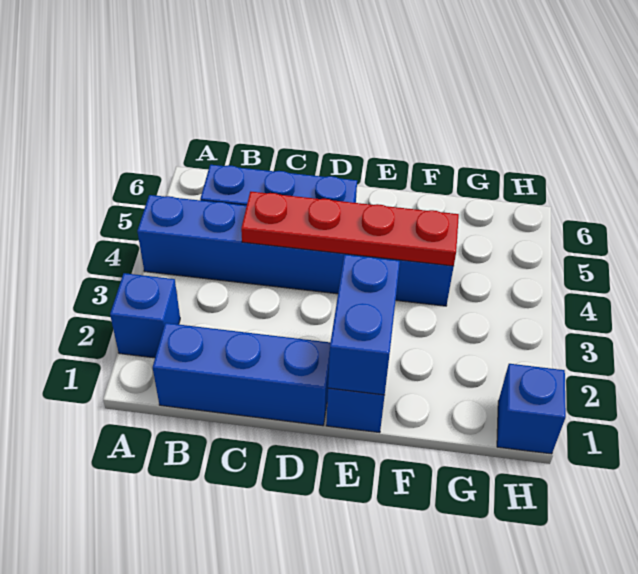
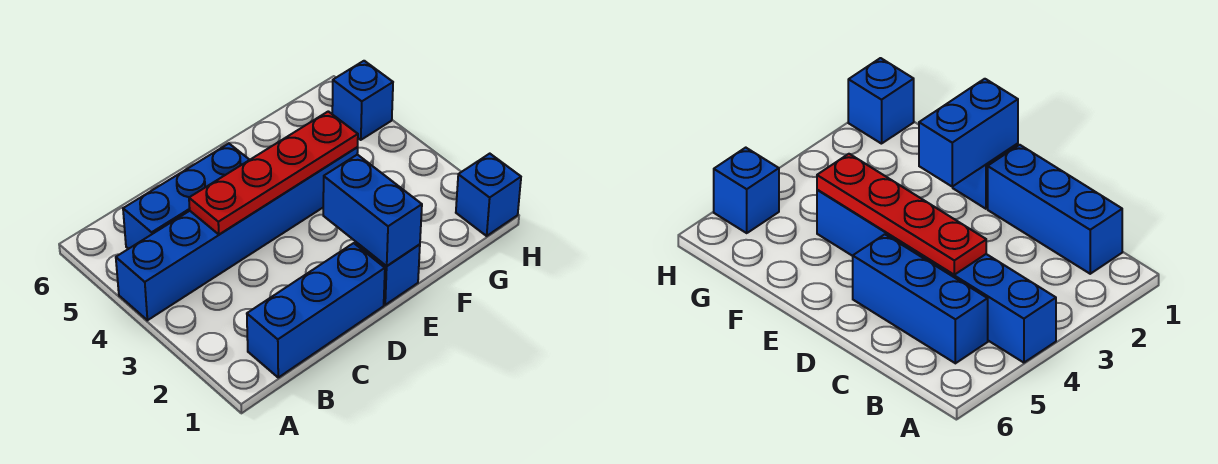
blue 1x1 brick [110,273,180,358] -> blue 1x1 brick moved to [332,61,393,140]

